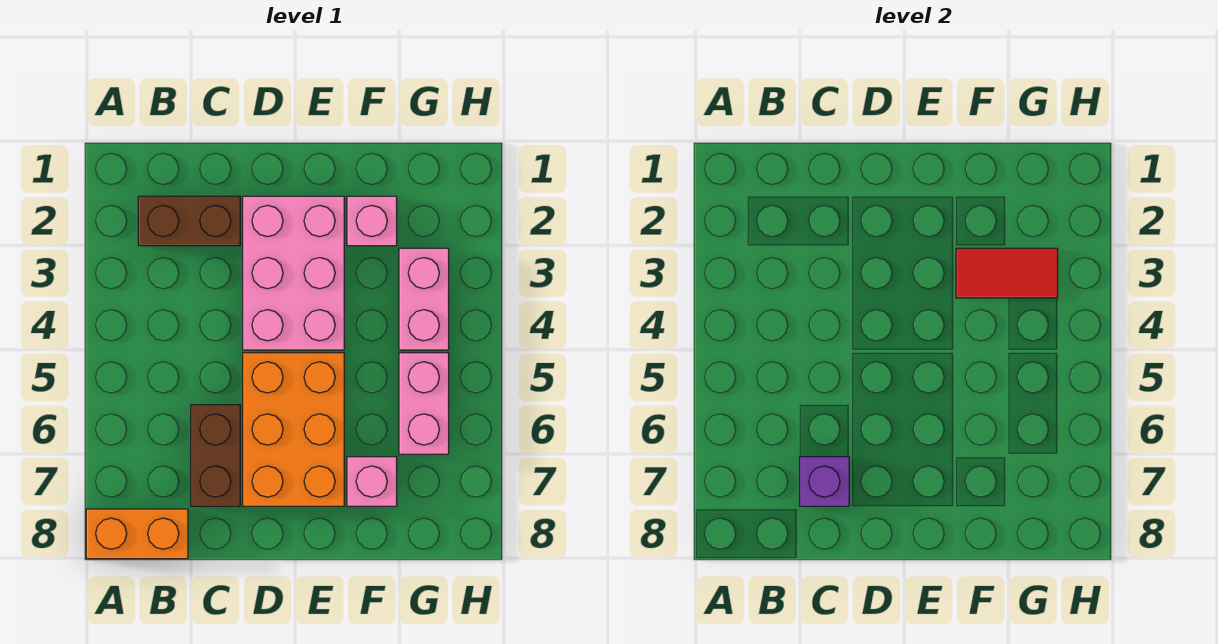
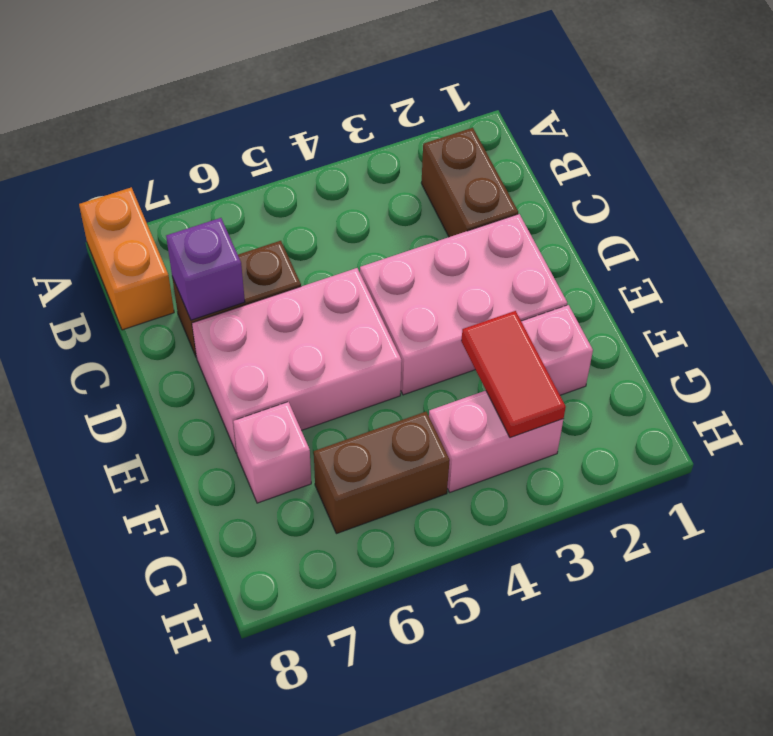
orange 2x3 brick [243,353,344,506] -> pink 2x3 brick [192,268,402,453]
pink 1x2 brick [399,353,449,454] -> brown 1x2 brick [314,412,450,534]

